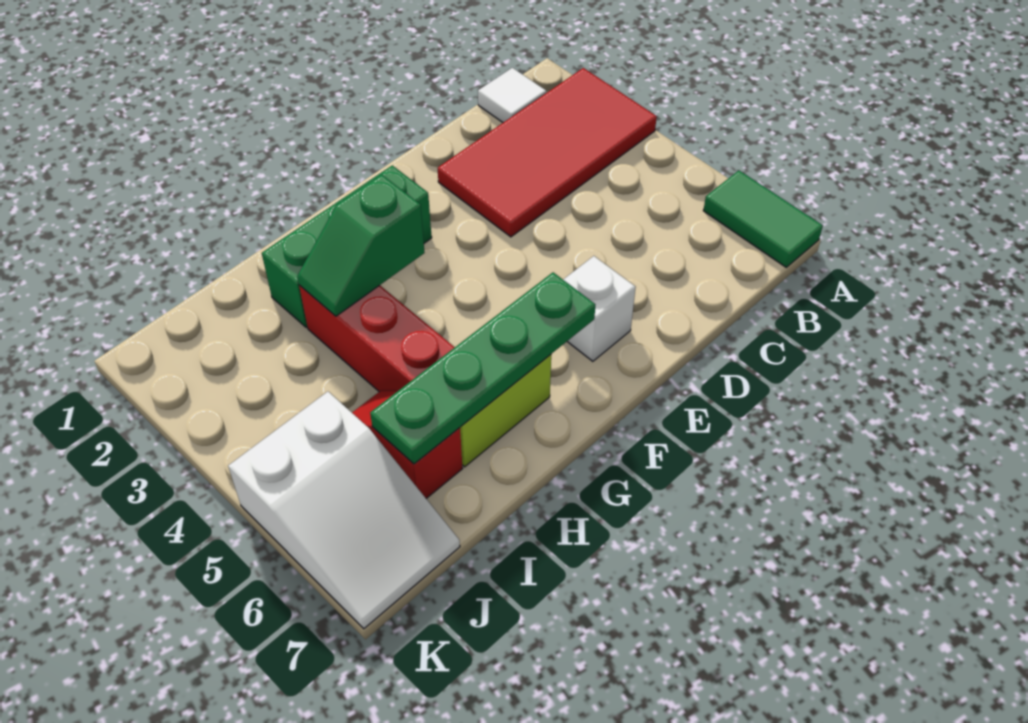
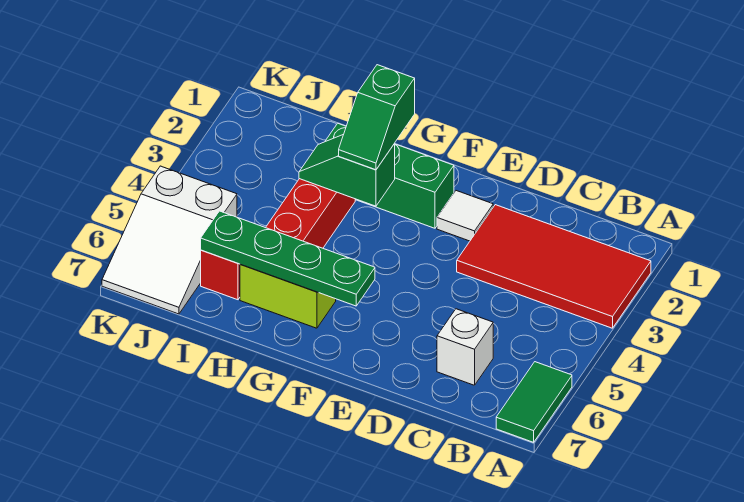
white 1x1 tile [478,68,546,122] -> white 1x1 tile moved to [437,191,493,241]
white 1x1 brick [563,256,636,361] -> white 1x1 brick moved to [437,309,493,385]
none -> green 1x2 slope [339,65,415,170]

